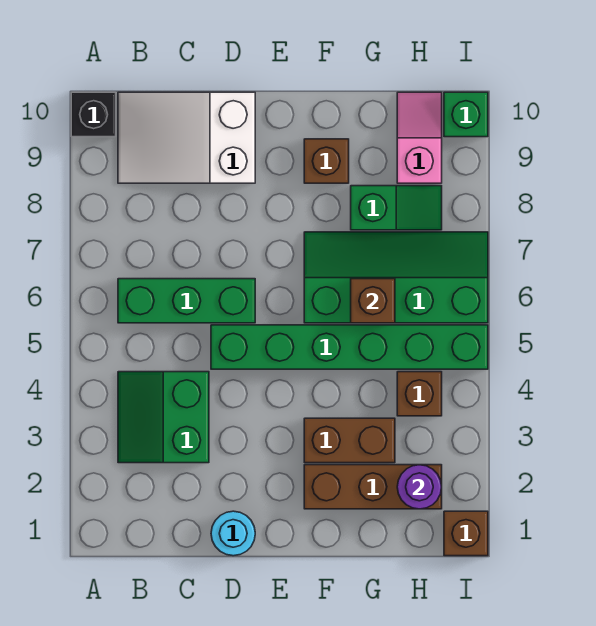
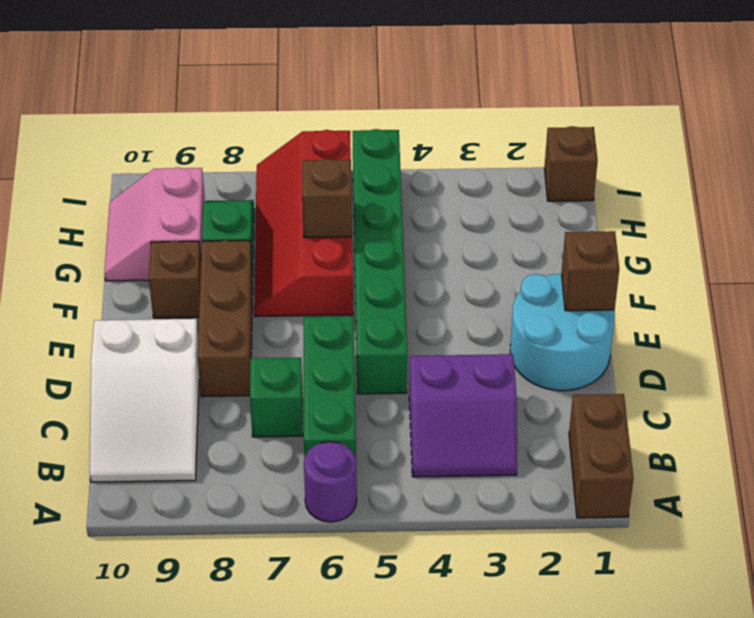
black 1x1 brick [71,92,116,137] -> none
green 2x2 slope [118,372,209,463] -> purple 2x2 slope [409,354,517,477]
cyan 1x1 round brick [211,511,255,556] -> cyan 2x2 round brick [510,274,615,391]
brown 1x3 brick [304,465,442,509] -> brown 1x3 brick moved to [198,240,253,397]
brown 1x2 brick [304,418,395,463] -> brown 1x2 brick moved to [569,394,634,518]
green 2x4 slope [304,232,488,323] -> red 2x4 slope [254,130,353,317]
purple 1x1 round brick [397,465,442,509] -> purple 1x1 round brick moved to [304,442,357,522]
brown 1x1 brick [397,372,442,416] -> brown 1x1 brick moved to [561,231,619,311]
pink 1x2 slope [397,92,442,183] -> pink 2x2 slope [104,167,205,281]
green 1x1 brick [444,92,488,137] -> green 1x1 brick moved to [250,358,303,437]

